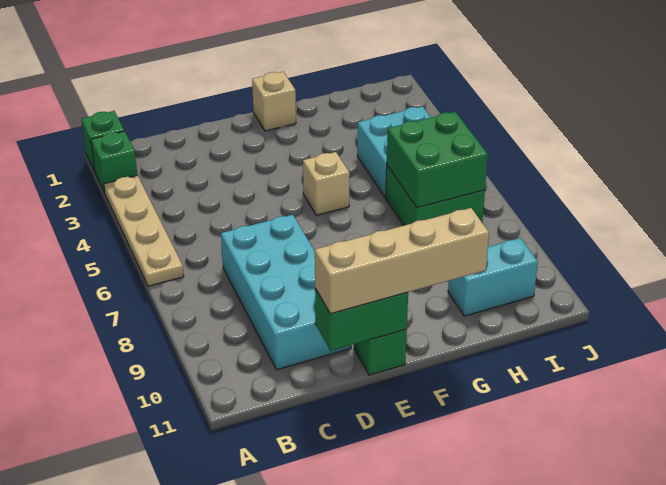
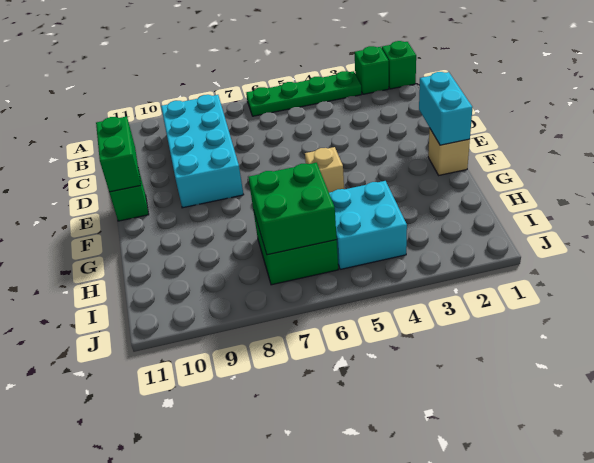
tan 1x4 plate [104,175,184,286] -> green 1x4 plate [246,71,362,116]
cyan 2x4 brick [221,215,351,370] -> cyan 2x4 brick turned to [161,95,244,208]
tan 1x4 brick [315,208,489,314] -> none
cyan 1x2 brick [448,238,538,316] -> cyan 1x2 brick moved to [419,72,472,145]

